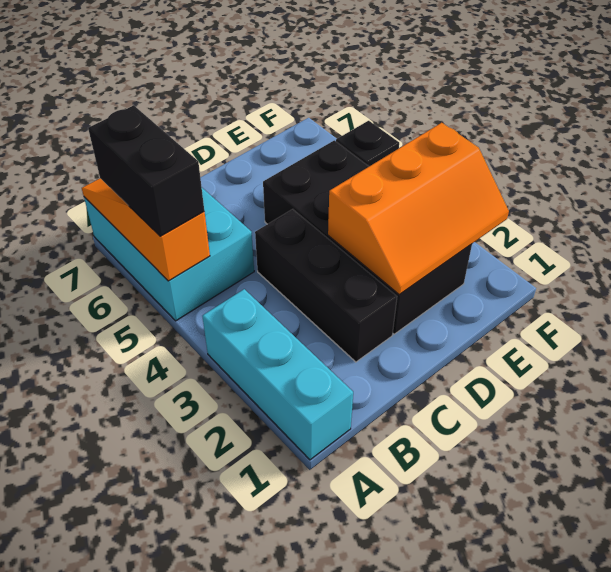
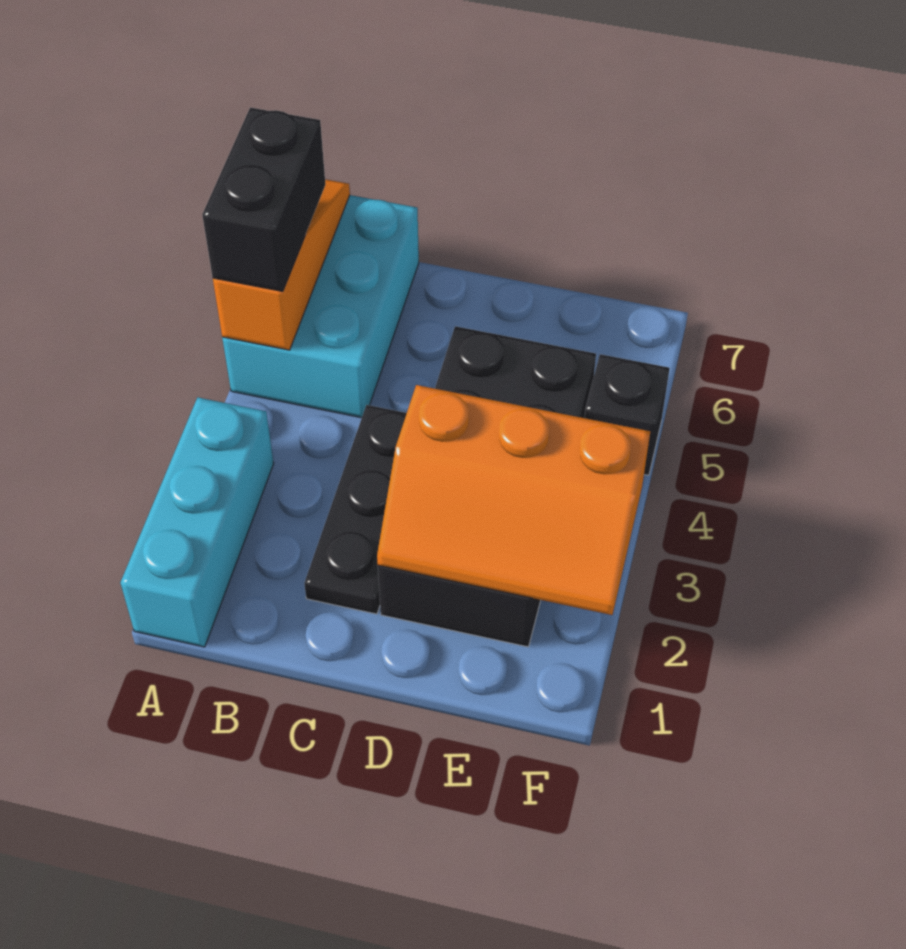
black 1x3 brick [255,209,397,362] -> black 1x3 plate [304,405,407,614]

